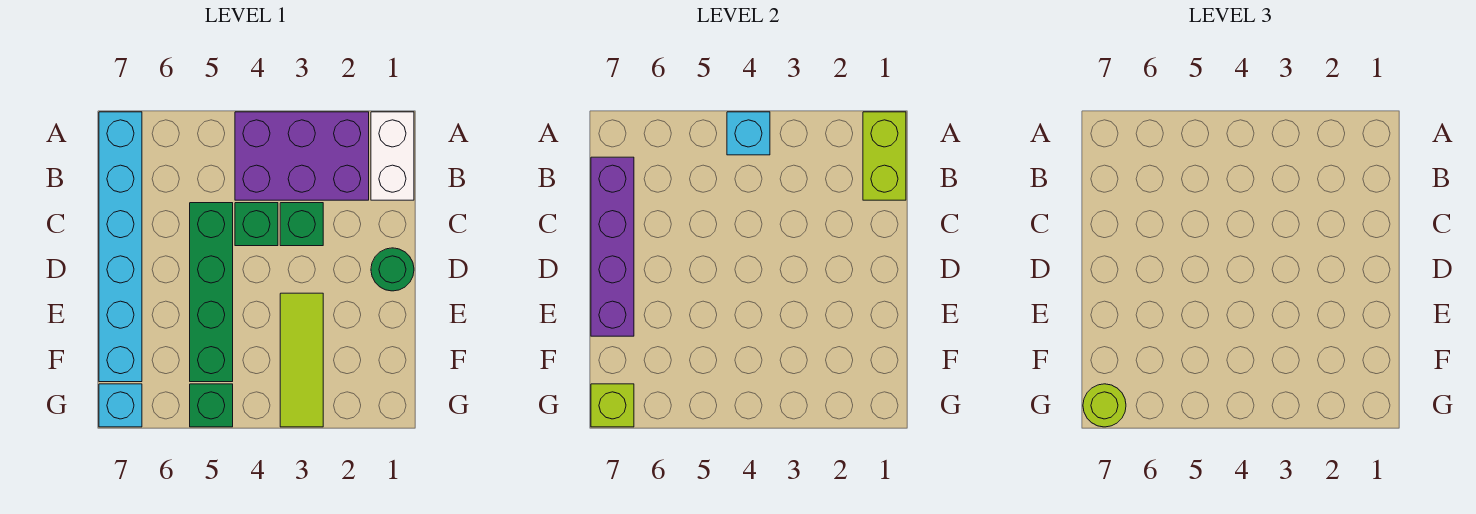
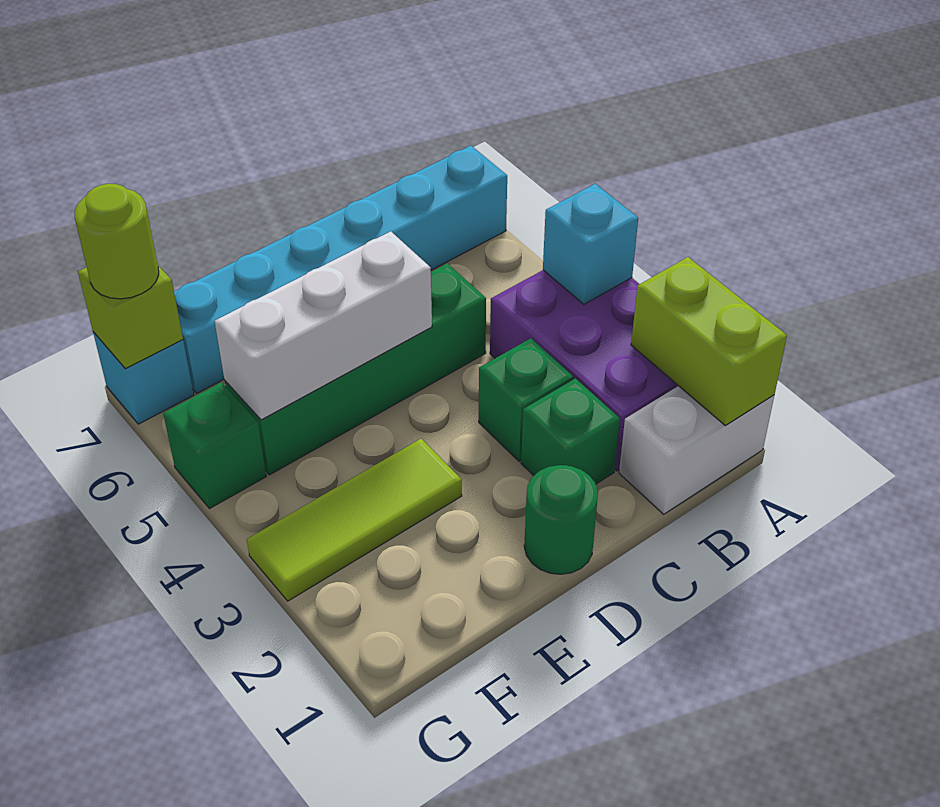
lime 1x2 brick [863,112,906,200] -> lime 1x2 brick turned to [631,257,787,425]
purple 1x4 brick [591,157,634,336] -> none
green 1x1 brick [235,203,278,246] -> green 1x1 brick moved to [521,378,620,484]
none -> white 1x3 brick [215,231,432,420]

